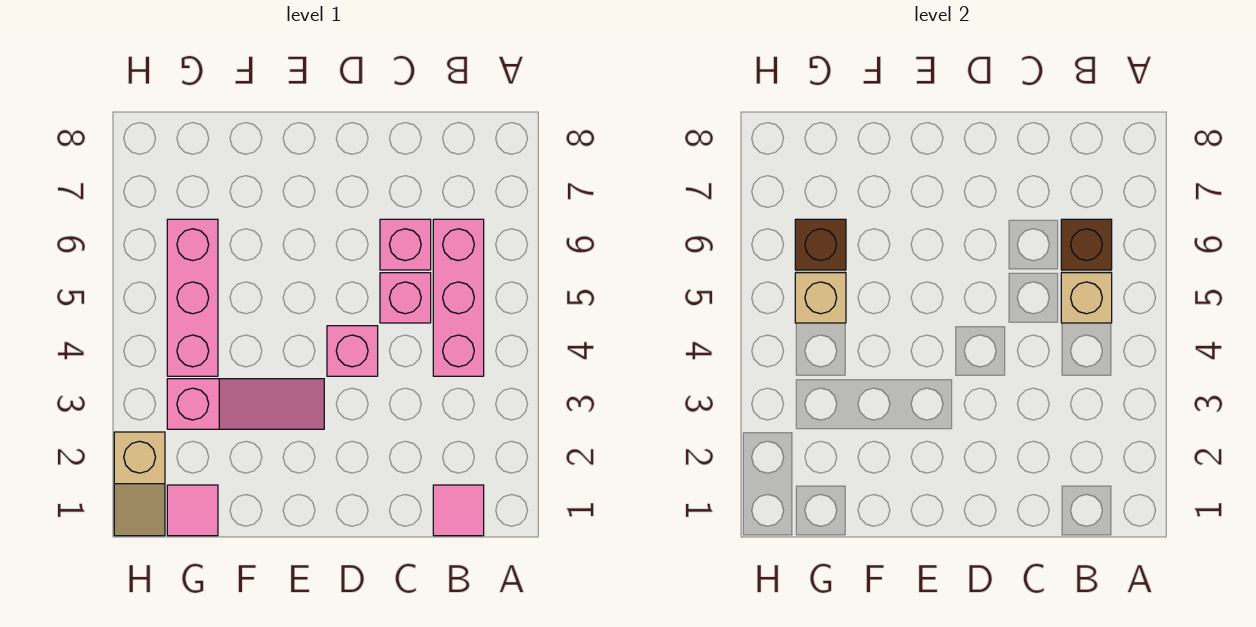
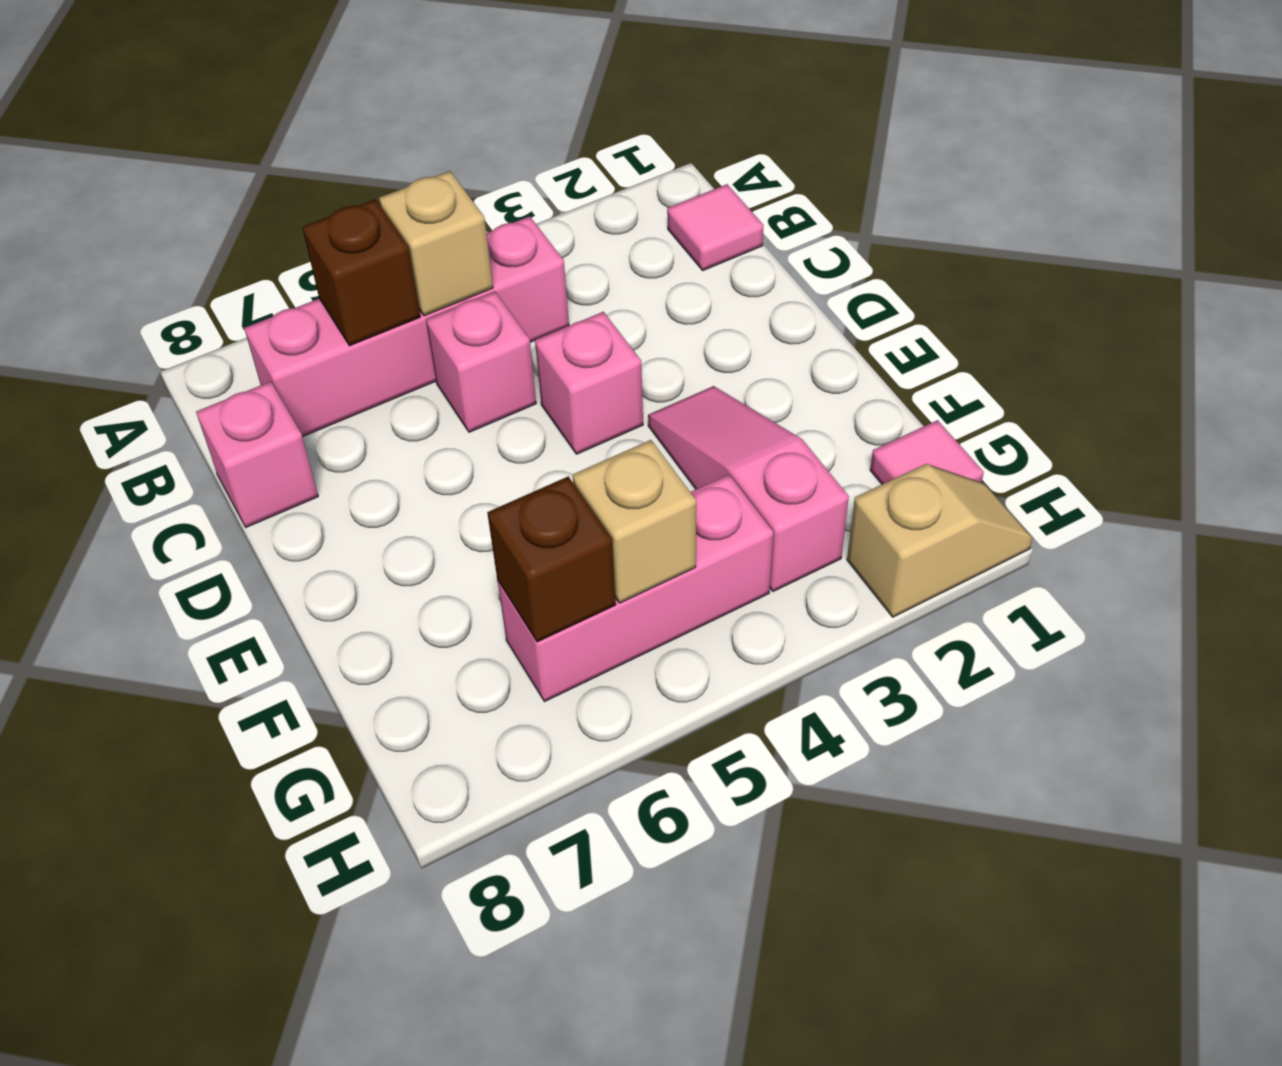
pink 1x3 brick [433,219,484,376] -> pink 1x4 brick [244,216,569,437]
pink 1x1 brick [380,219,431,270] -> pink 1x1 brick moved to [196,381,318,527]

